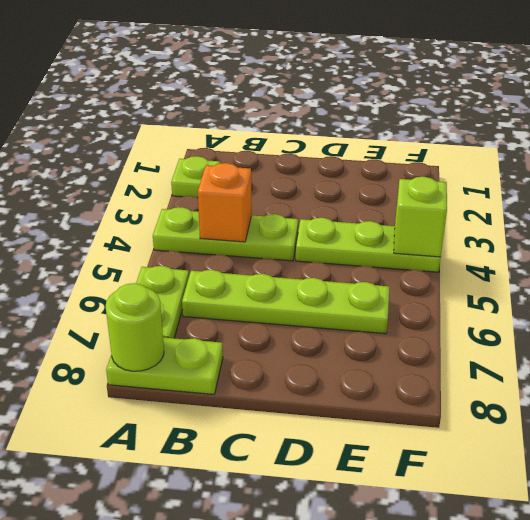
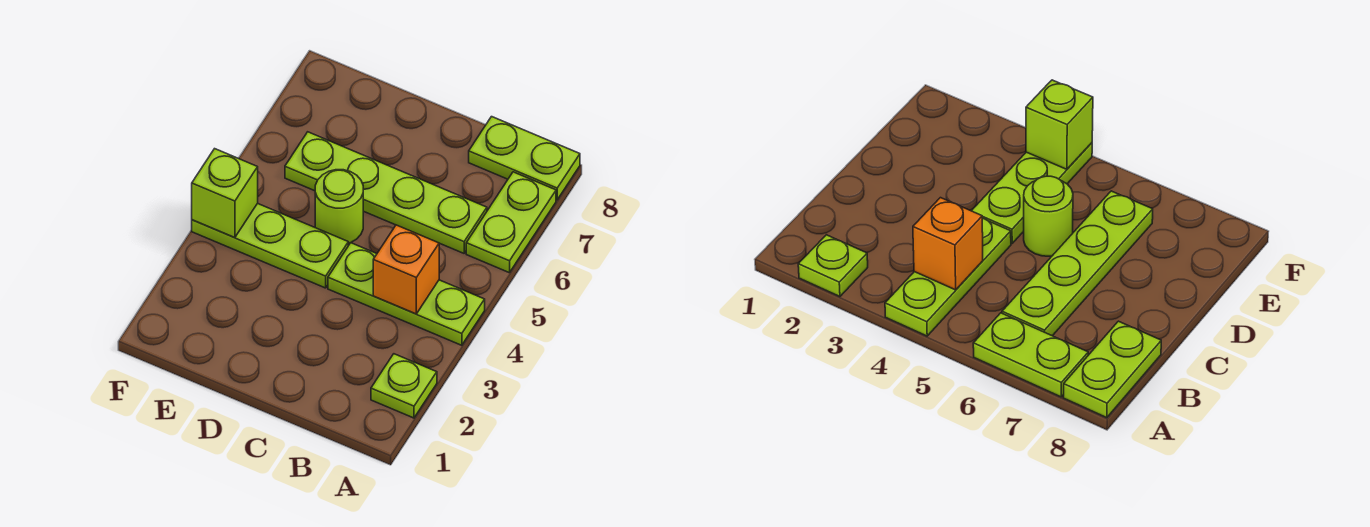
lime 1x1 round brick [106,283,164,371] -> lime 1x1 round brick moved to [315,170,363,243]

